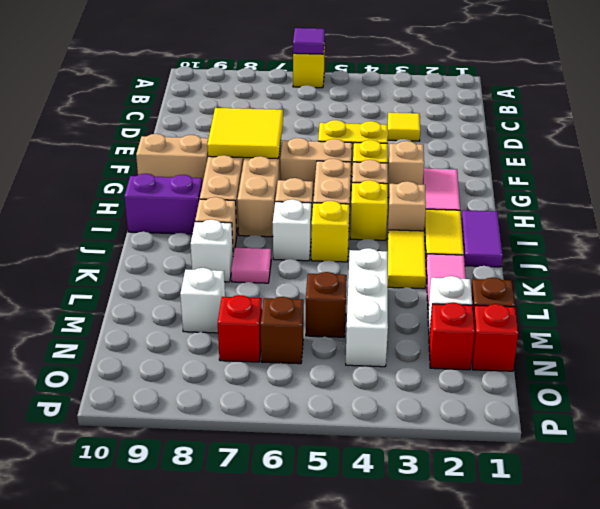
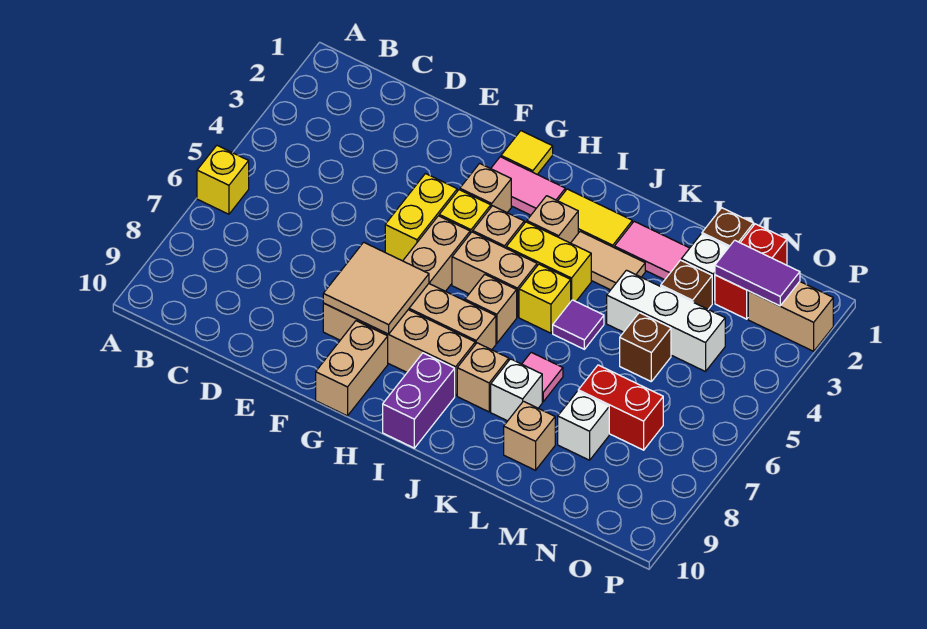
purple 1x1 tile [293,28,325,54] -> purple 1x1 tile moved to [553,300,604,349]
yellow 1x1 tile [388,113,420,141] -> yellow 1x1 tile moved to [501,131,553,174]
yellow 2x2 tile [207,108,283,159] -> tan 2x2 tile [323,242,429,334]
purple 1x2 tile [461,210,503,267] -> purple 1x2 tile moved to [715,240,800,306]
yellow 1x1 brick [350,180,388,240] -> yellow 1x2 brick [506,222,591,301]
yellow 1x2 tile [388,230,426,289] -> tan 1x2 tile [571,232,645,290]
white 1x1 brick [273,199,311,261] -> none
none -> tan 1x1 brick [504,401,555,470]
brown 1x1 brick [260,297,304,364] -> brown 1x1 brick moved to [661,260,712,309]
red 1x1 brick [218,295,262,362] -> red 1x2 brick [578,365,663,450]
none -> tan 1x2 brick [748,282,833,351]

